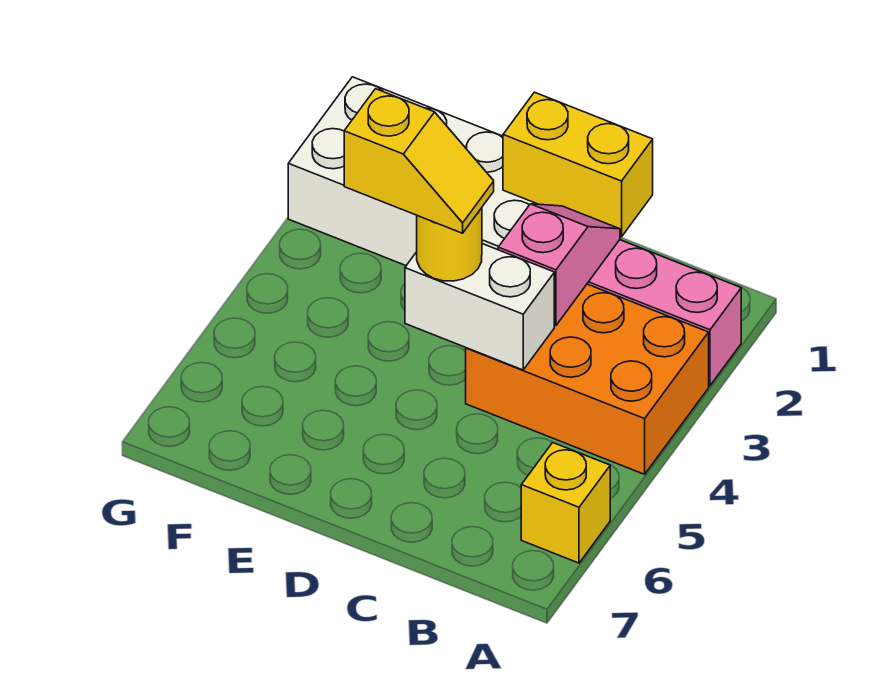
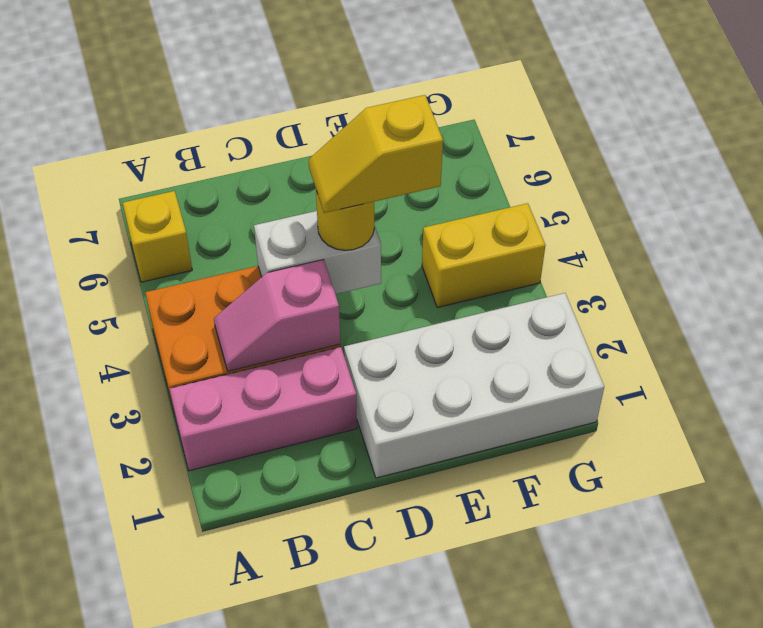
yellow 1x2 brick [503,92,653,237] -> yellow 1x2 brick moved to [422,203,545,308]
pink 1x2 slope [498,204,620,326] -> pink 1x2 slope turned to [214,260,340,371]

